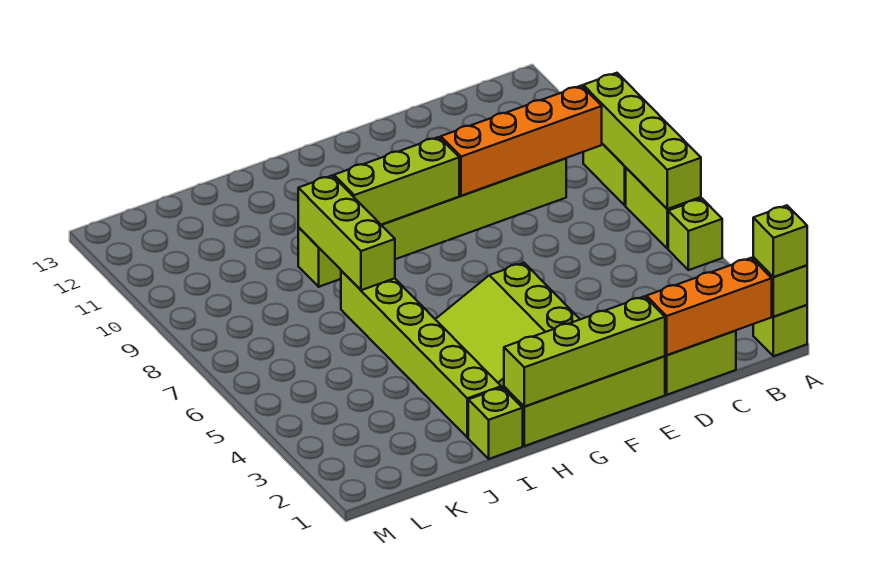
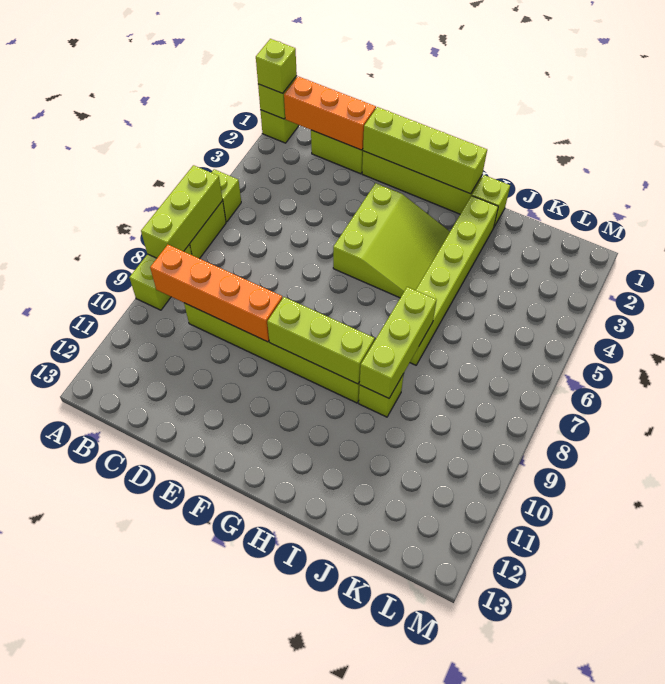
lime 1x4 brick [583,73,701,209] -> lime 1x3 brick [141,165,223,258]

